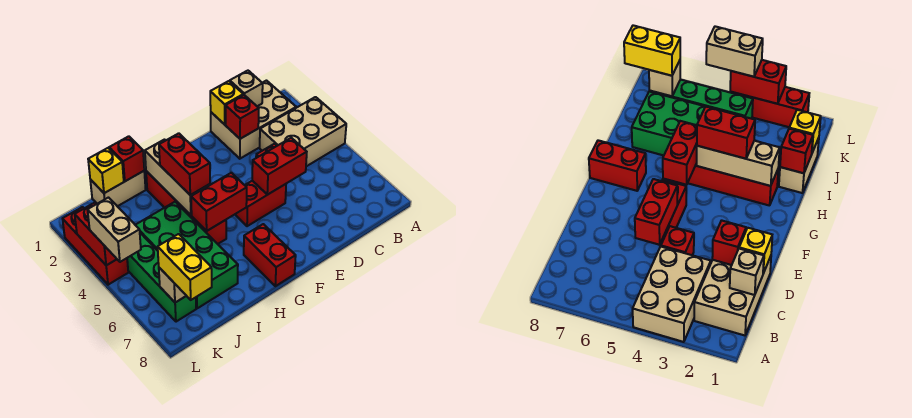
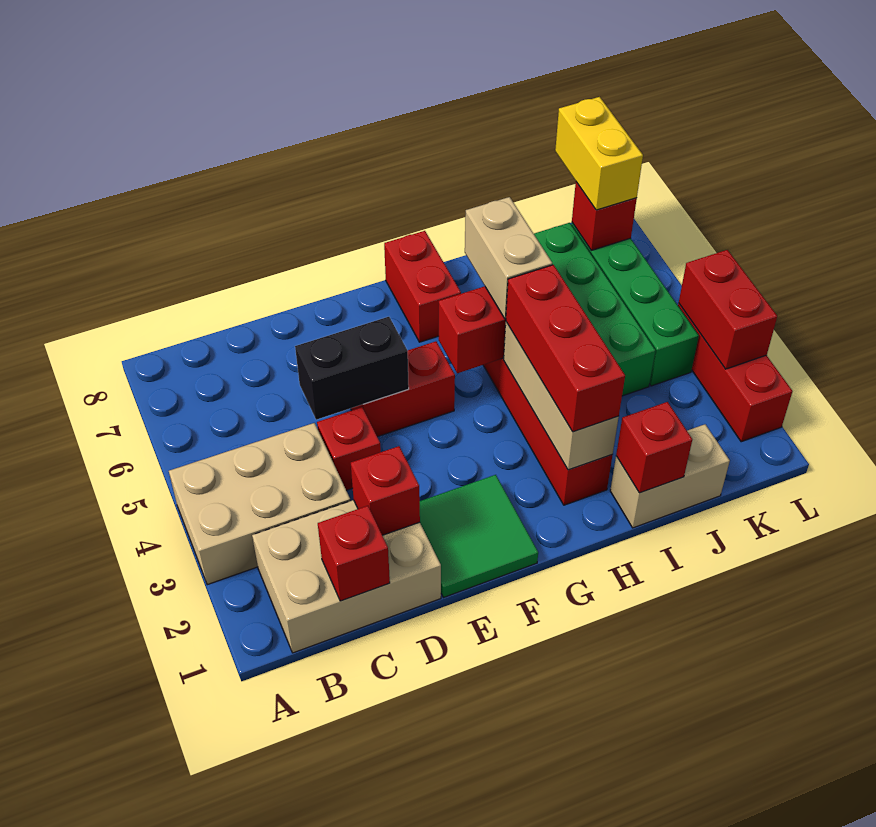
tan 1x1 brick [230,71,263,106] -> red 1x1 brick [318,506,390,601]
yellow 1x1 brick [210,81,243,124] -> none
red 1x2 brick [252,138,307,195] -> black 1x2 brick [295,317,409,420]
none -> green 2x2 tile [420,475,538,598]
red 1x2 brick [159,133,210,195] -> red 1x3 brick [506,265,625,432]
yellow 1x1 brick [88,148,124,193] -> none
tan 1x1 brick [159,268,186,303] -> red 1x1 brick [572,182,637,250]
tan 1x2 brick [88,198,141,262] -> tan 1x2 brick moved to [465,197,552,319]

